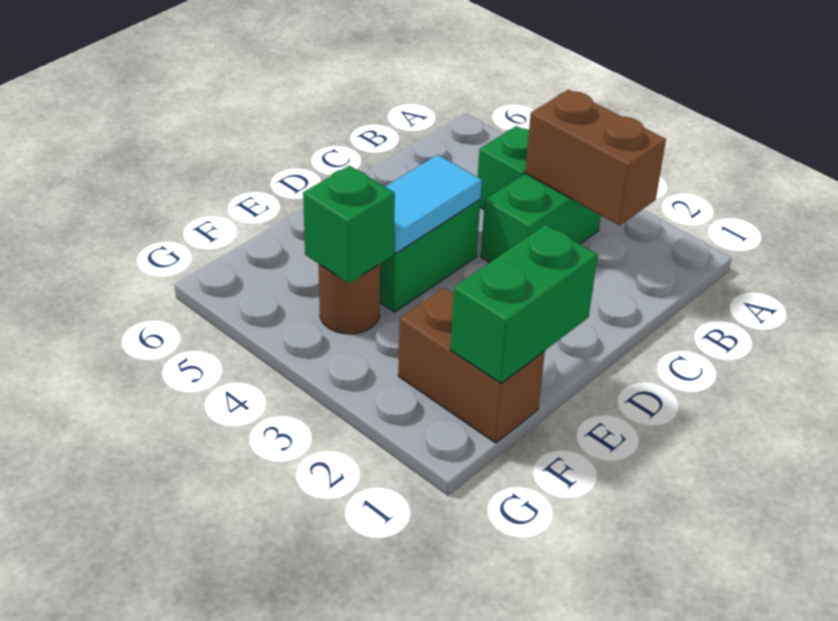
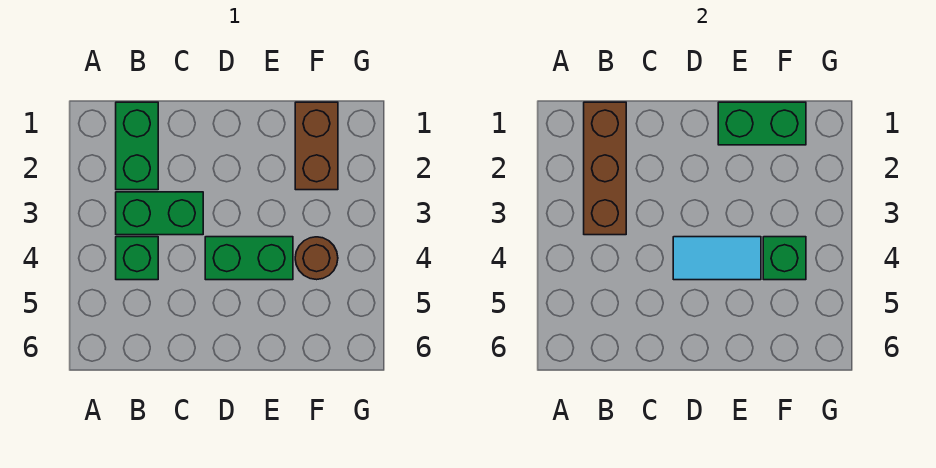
none -> green 1x2 brick [116,102,158,190]
brown 1x2 brick [525,90,666,225] -> brown 1x3 brick [584,102,626,235]

